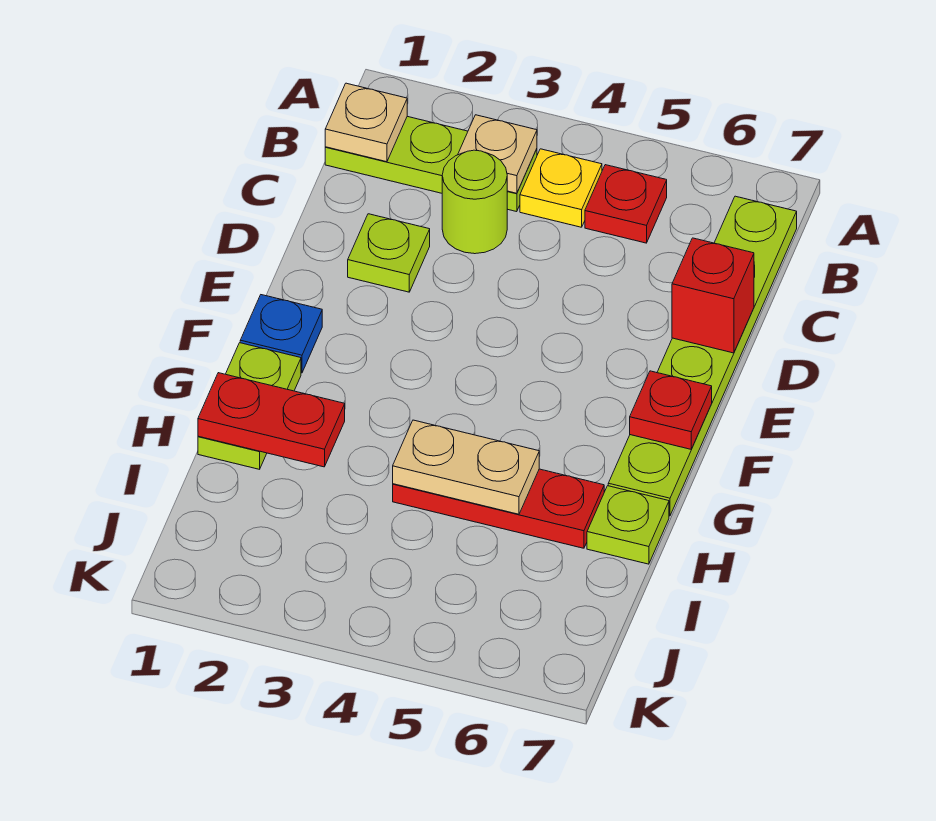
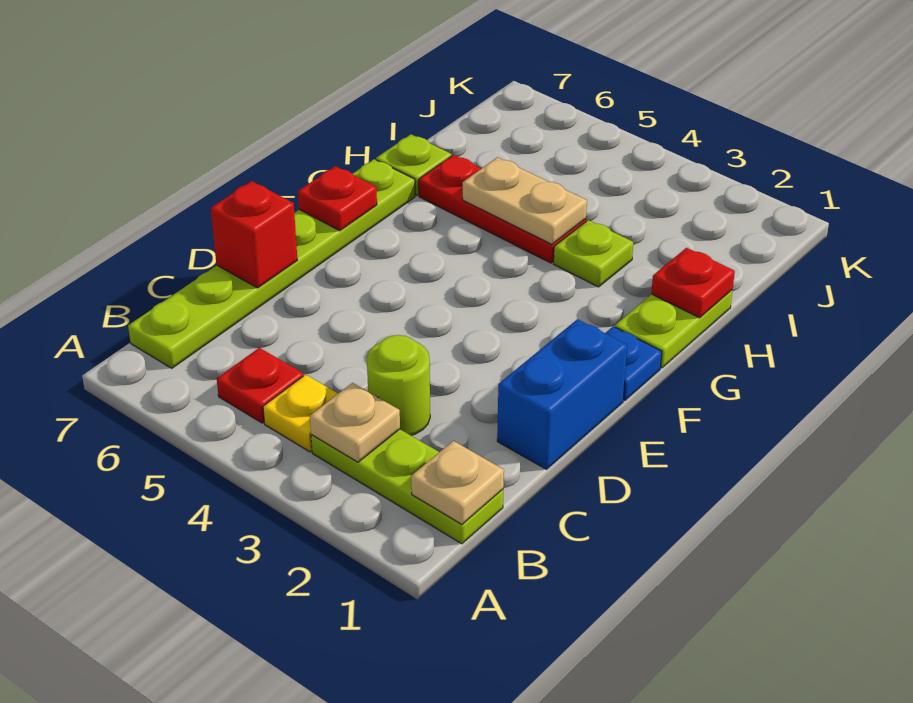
none -> blue 1x2 brick [497,319,627,469]
lime 1x1 plate [348,214,430,292] -> lime 1x1 plate moved to [554,220,633,287]
red 1x2 plate [198,373,345,467] -> red 1x1 plate [651,248,735,318]

